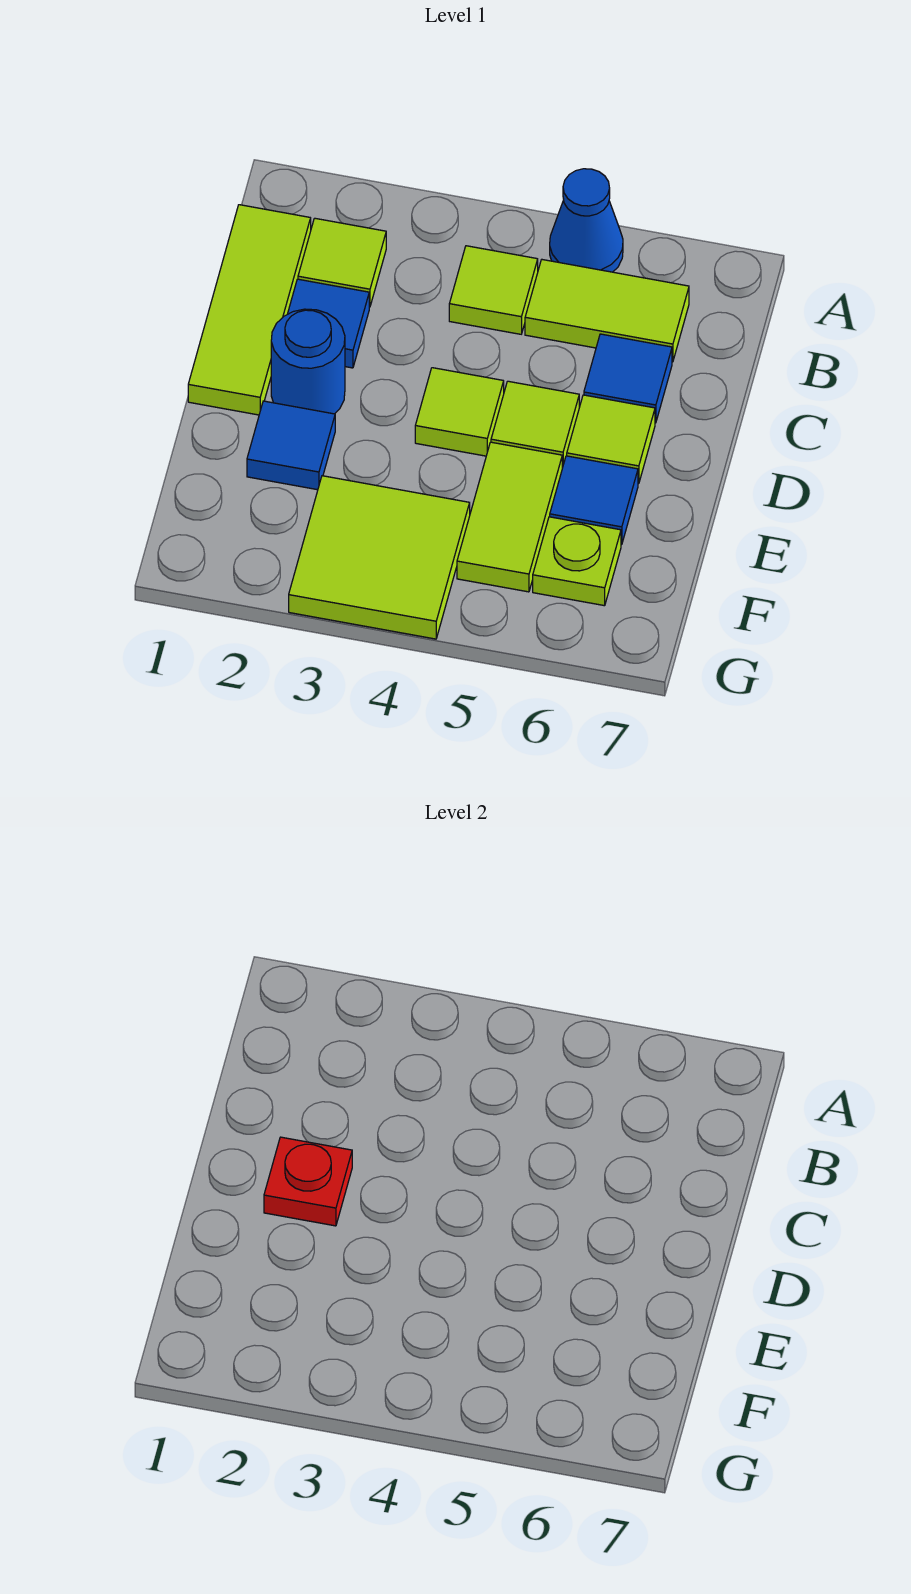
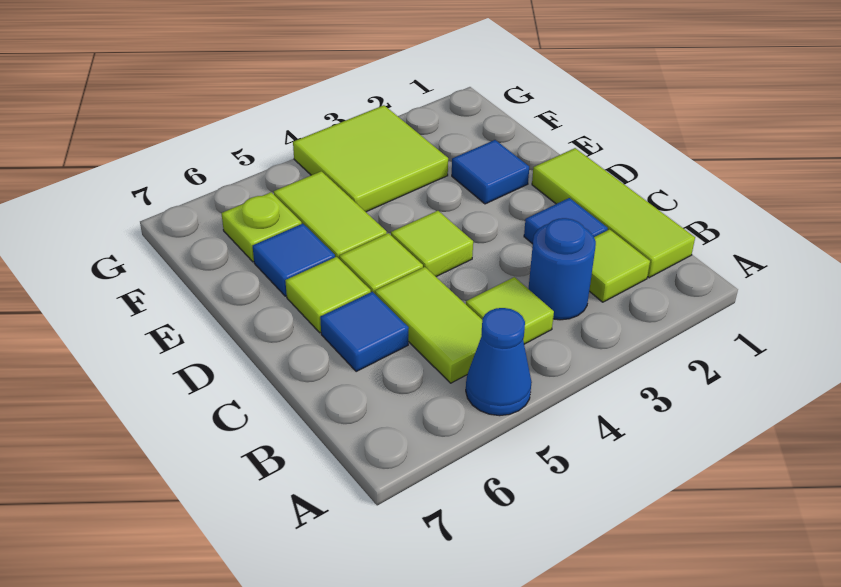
lime 1x2 tile [525,260,689,362] -> lime 1x2 tile turned to [375,267,482,383]
blue 1x1 round brick [271,309,345,414] -> blue 1x1 round brick moved to [529,218,596,320]
red 1x1 plate [264,1137,352,1226] -> none

